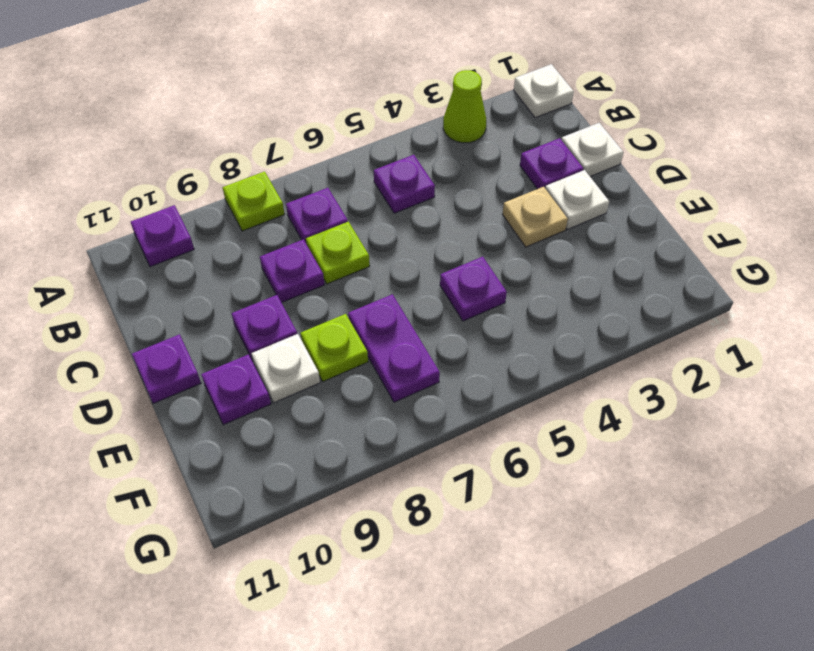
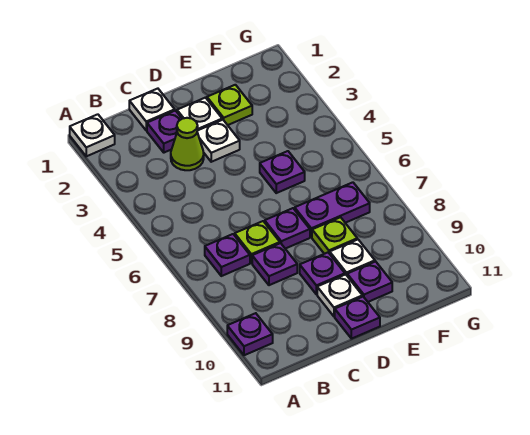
lime 1x1 cone [443,70,486,143] -> lime 1x1 cone moved to [171,118,204,170]
lime 1x1 plate [222,171,285,231] -> lime 1x1 plate moved to [207,85,252,125]
purple 1x1 plate [374,155,435,213] -> purple 1x1 plate moved to [265,208,310,249]
tan 1x1 plate [502,187,568,247] -> white 1x1 plate [197,120,240,162]
none -> white 1x1 plate [317,274,362,316]

